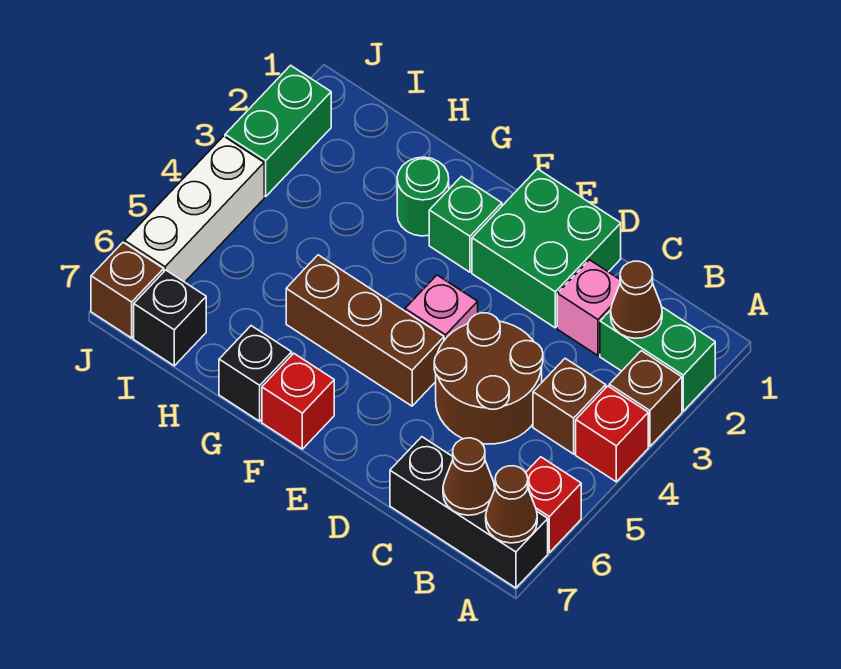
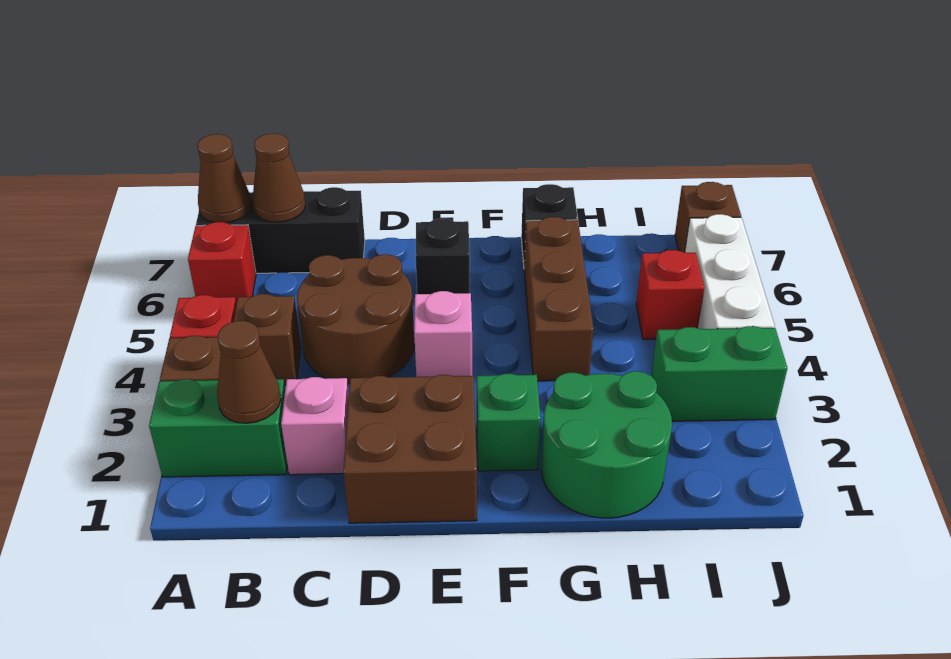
green 2x2 brick [472,169,621,328] -> brown 2x2 brick [343,375,477,523]
brown 1x3 brick [286,255,444,406] -> brown 1x3 brick turned to [524,217,593,381]
red 1x1 brick [262,353,334,449] -> red 1x1 brick moved to [636,250,705,339]
green 1x1 round brick [397,157,449,236] -> green 2x2 round brick [541,371,672,518]
black 1x1 brick [134,270,206,366] -> black 1x1 brick moved to [416,219,470,294]
green 1x2 brick [225,65,331,196] -> green 1x2 brick turned to [651,326,787,421]

